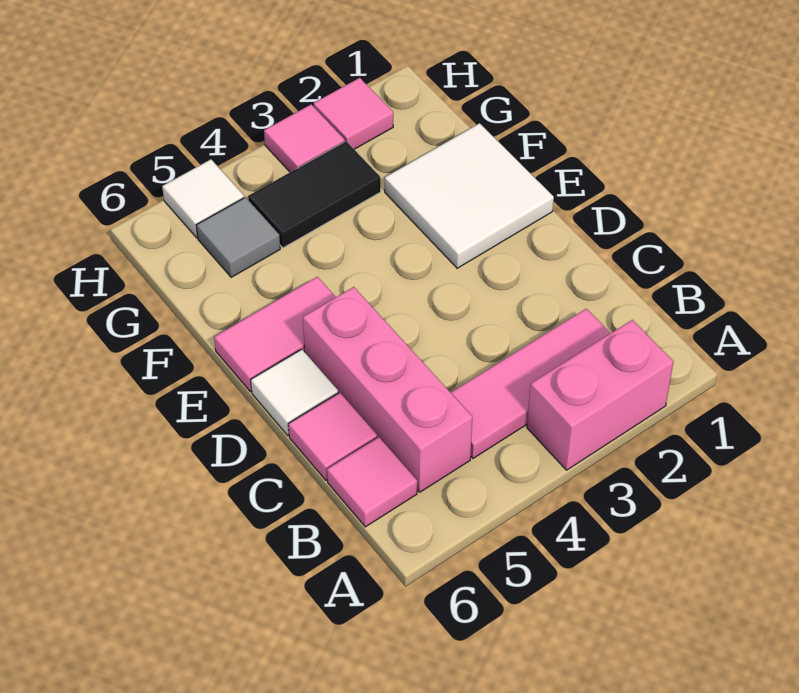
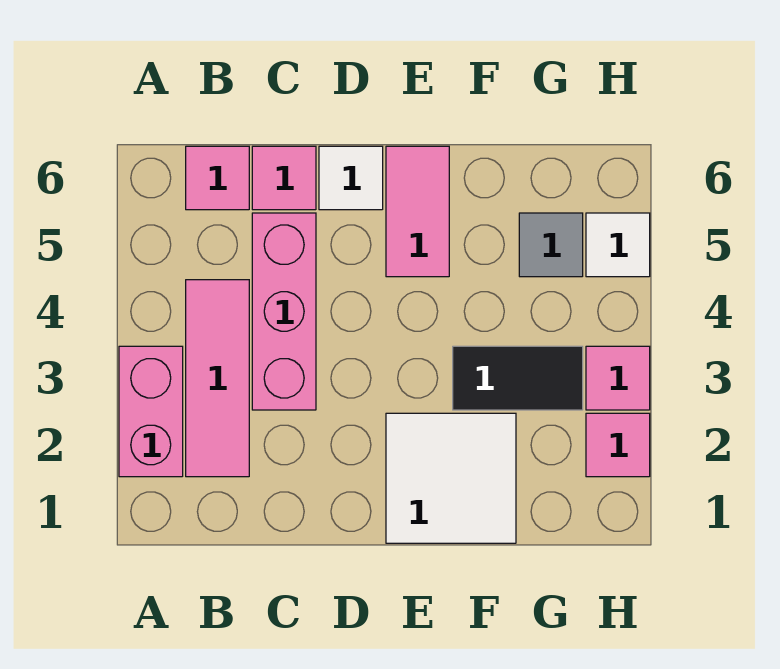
pink 1x3 brick [303,287,472,492] -> pink 1x3 brick turned to [252,213,316,410]
black 1x2 tile [248,141,381,248] -> black 1x2 tile turned to [453,346,583,410]

